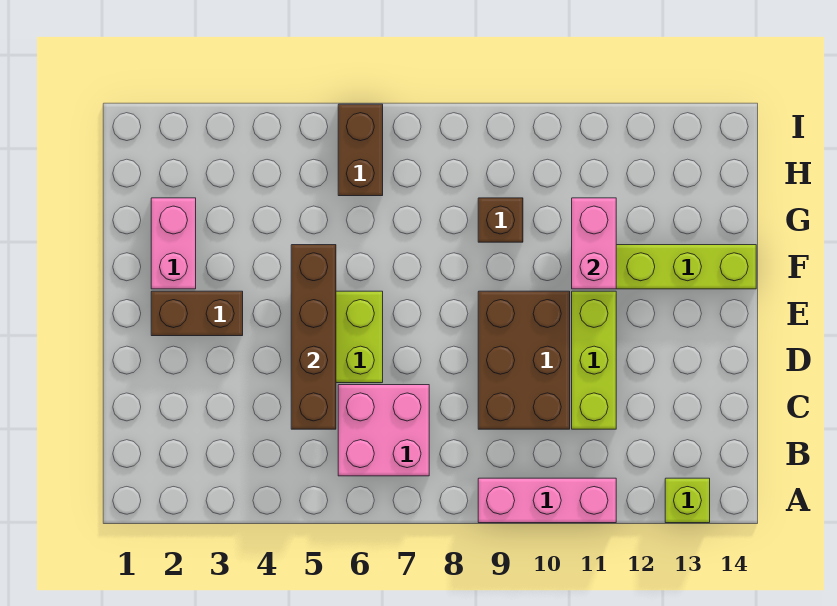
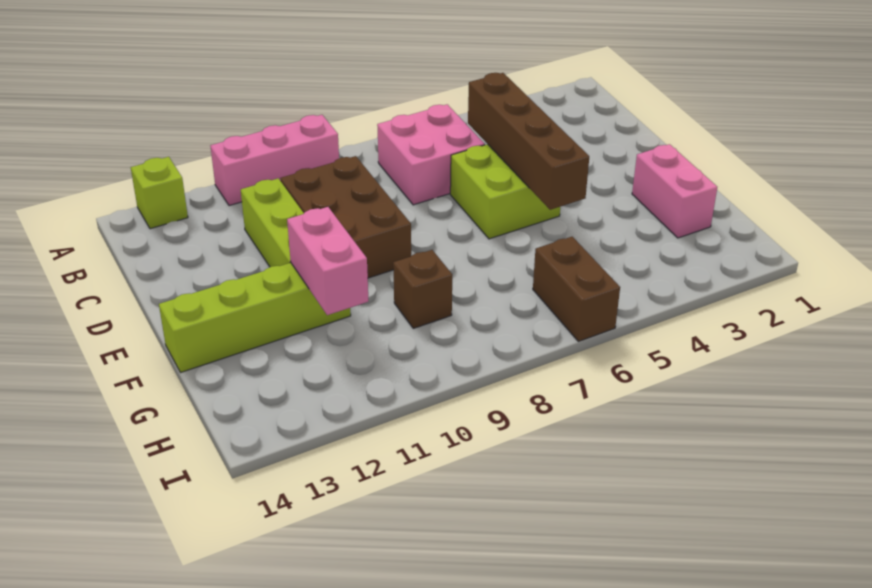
brown 1x2 brick [151,291,243,336] -> none

